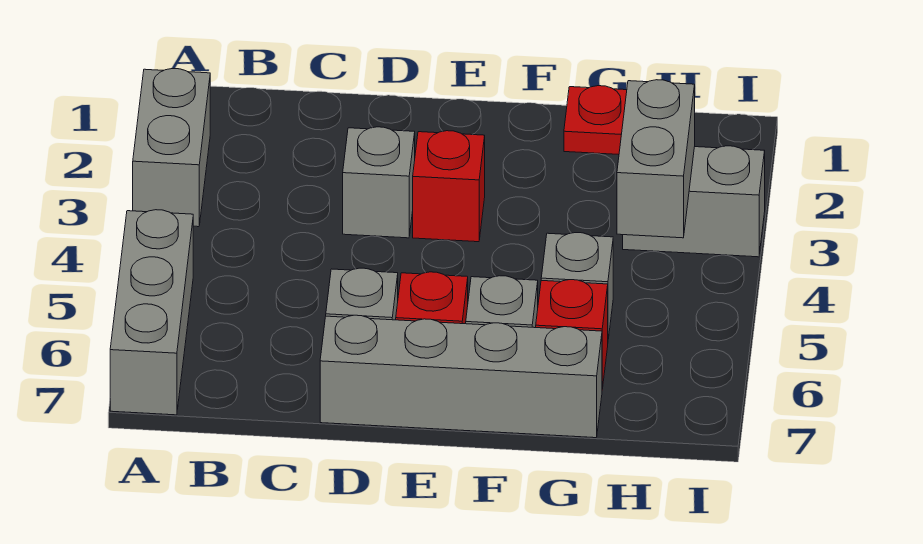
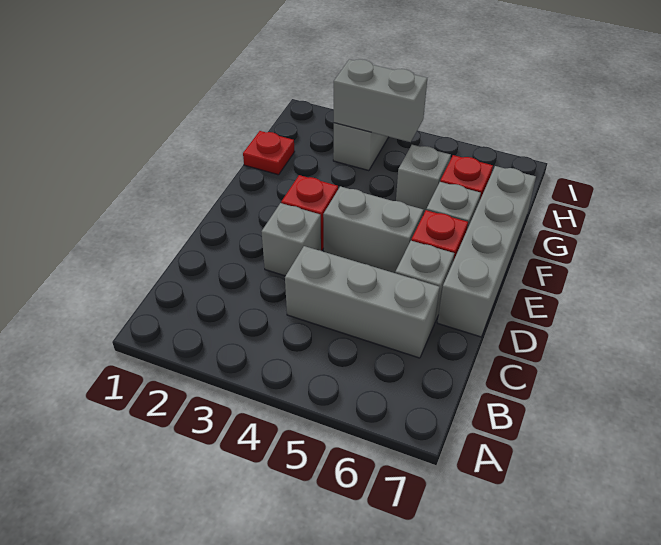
grey 1x2 brick [133,69,210,227] -> grey 1x2 brick moved to [323,186,424,273]
grey 1x3 brick [110,210,193,415] -> grey 1x3 brick moved to [285,246,440,358]

